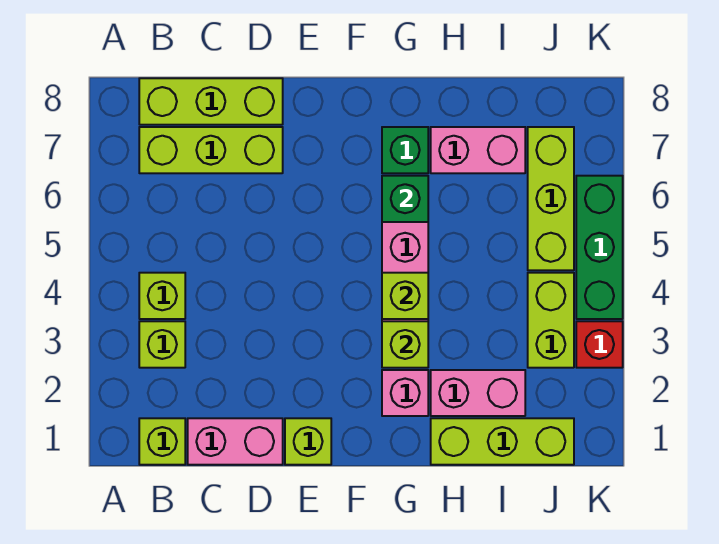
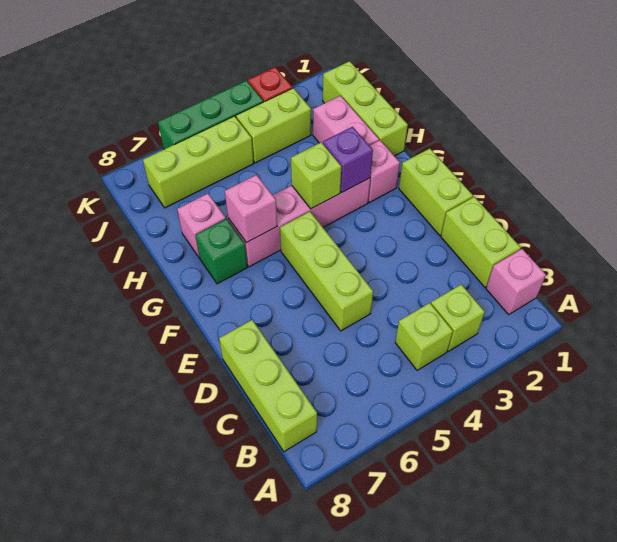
lime 1x1 brick [139,418,185,465] -> pink 1x1 brick [486,249,546,315]
lime 1x3 brick [139,127,283,173] -> lime 1x3 brick moved to [280,212,373,331]
pink 1x2 brick [188,418,283,465] -> lime 1x2 brick [441,197,521,287]
lime 1x1 brick [285,418,331,465] -> lime 1x2 brick [399,149,473,235]
lime 1x1 brick [382,321,428,368] -> purple 1x1 brick [323,127,373,192]
green 1x1 brick [382,176,428,222] -> pink 1x1 brick [225,175,277,243]
pink 1x2 brick [431,127,525,173] -> pink 1x1 brick [177,194,226,257]

